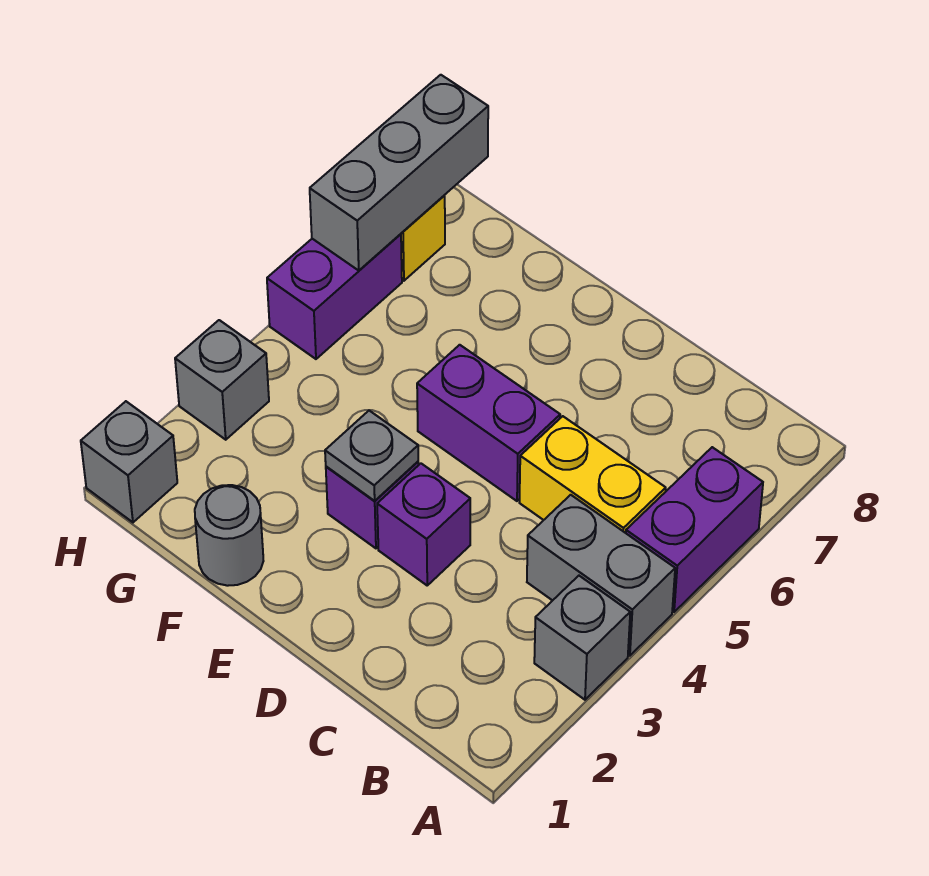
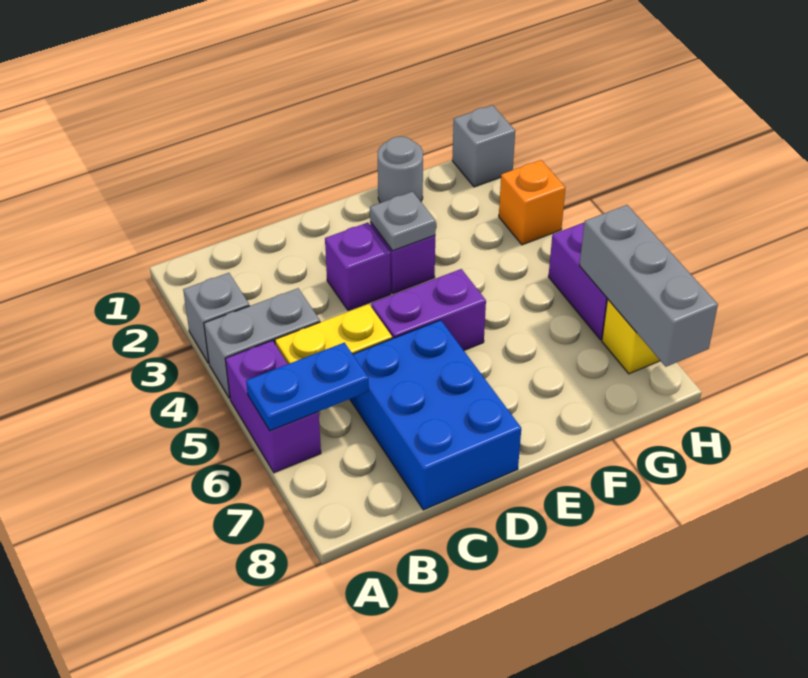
none -> blue 1x2 plate [246,343,369,431]
none -> blue 2x3 brick [350,320,521,510]
grey 1x1 brick [175,320,269,440] -> orange 1x1 brick [499,160,565,245]

